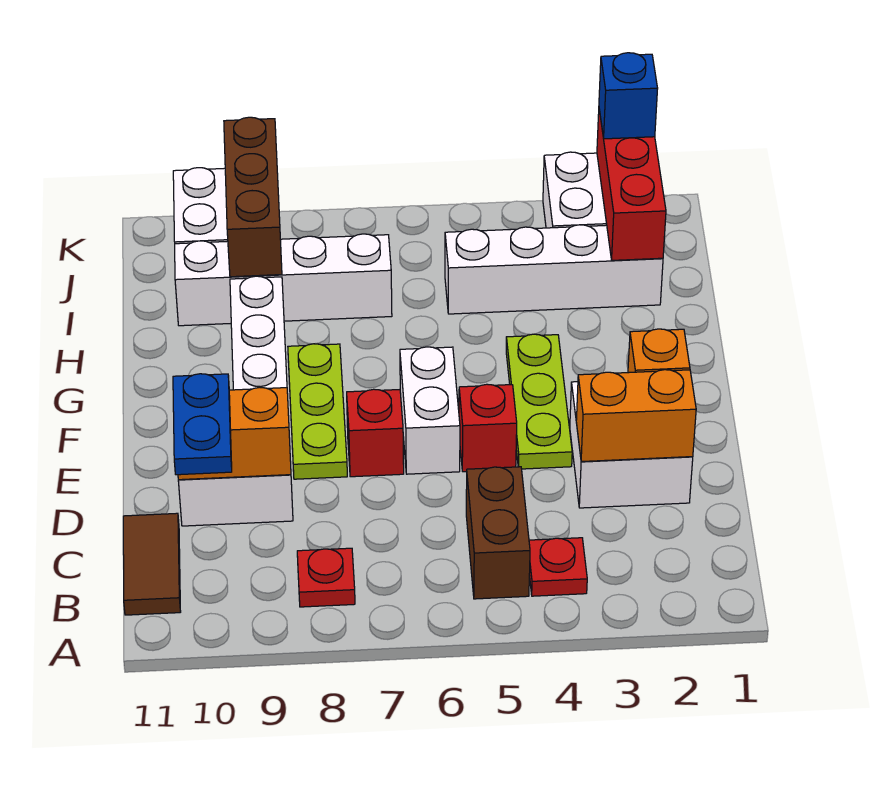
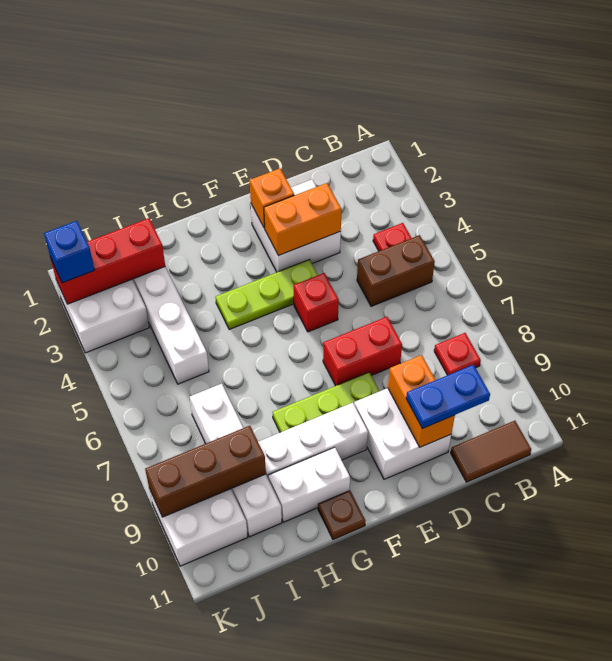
orange 1x2 brick [576,370,696,462] -> orange 1x2 brick turned to [264,183,341,256]
white 1x2 brick [400,347,460,474] -> white 1x2 brick moved to [268,447,350,522]
red 1x1 brick [347,389,404,477] -> red 1x2 brick [323,317,402,386]
none -> brown 1x1 plate [318,491,365,539]

